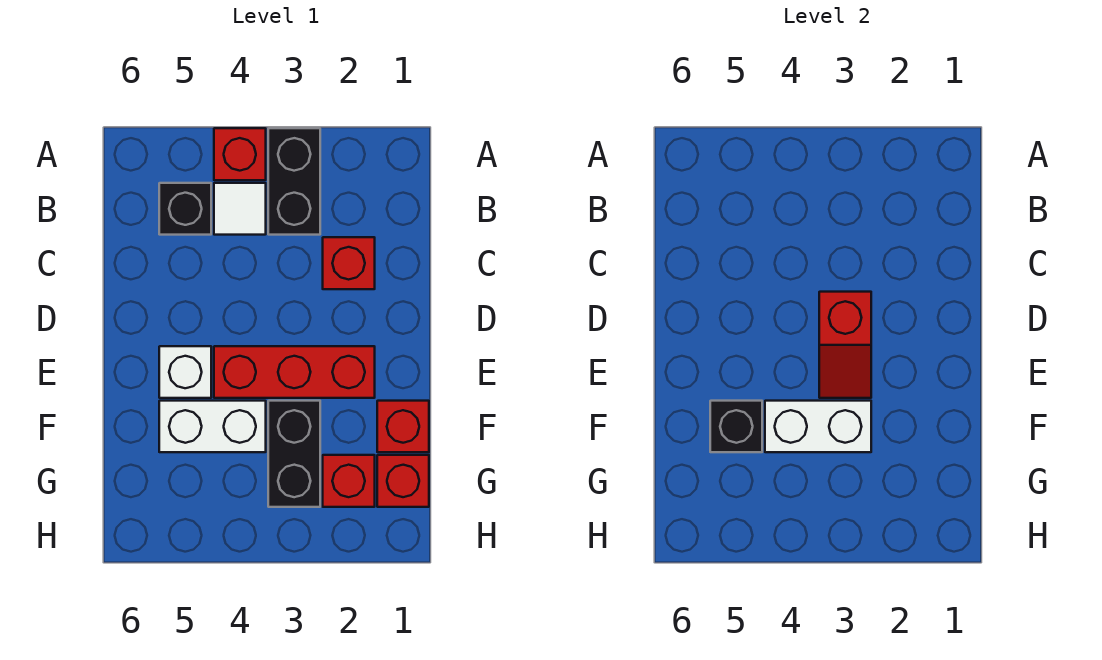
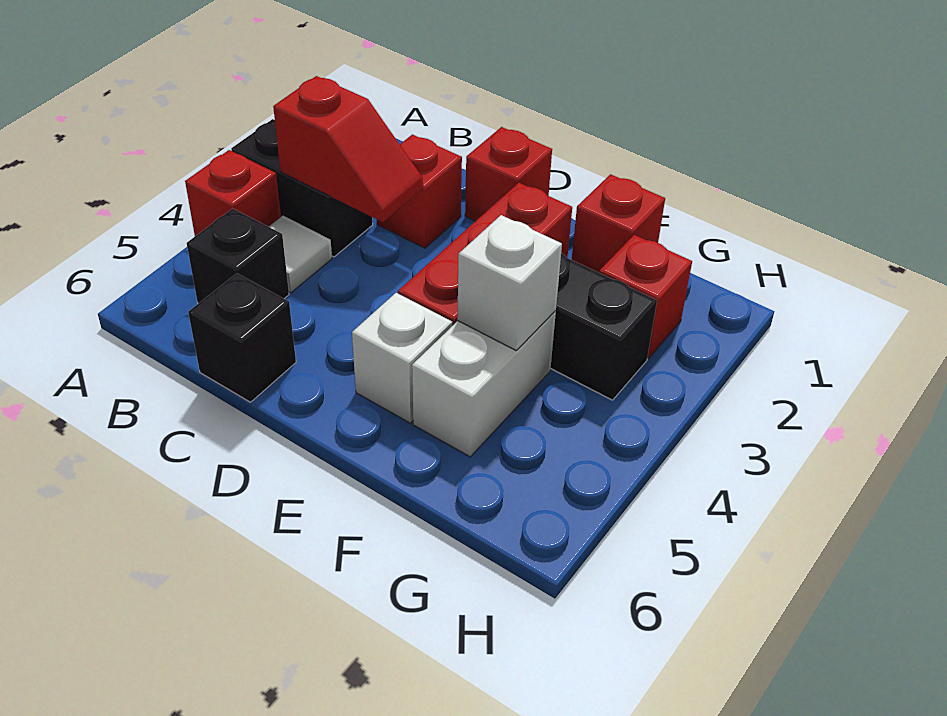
red 1x2 slope [819,292,871,398] -> red 1x2 slope moved to [273,76,423,222]
white 1x2 brick [765,401,871,452] -> white 1x1 brick [457,215,562,351]
black 1x1 brick [710,401,762,452] -> black 1x1 brick moved to [188,273,296,402]
red 1x1 brick [377,455,429,507] -> red 1x1 brick moved to [465,127,552,221]

